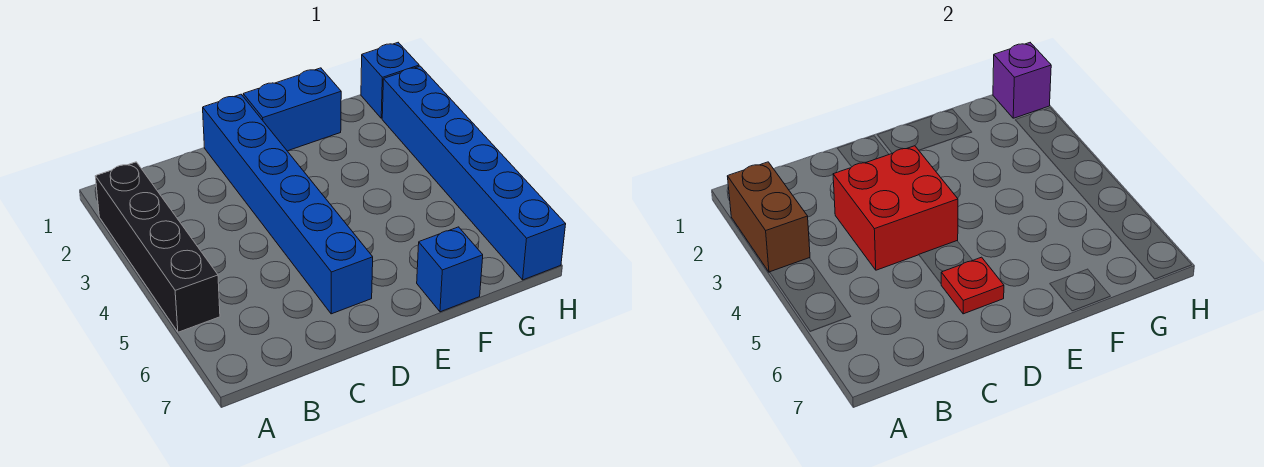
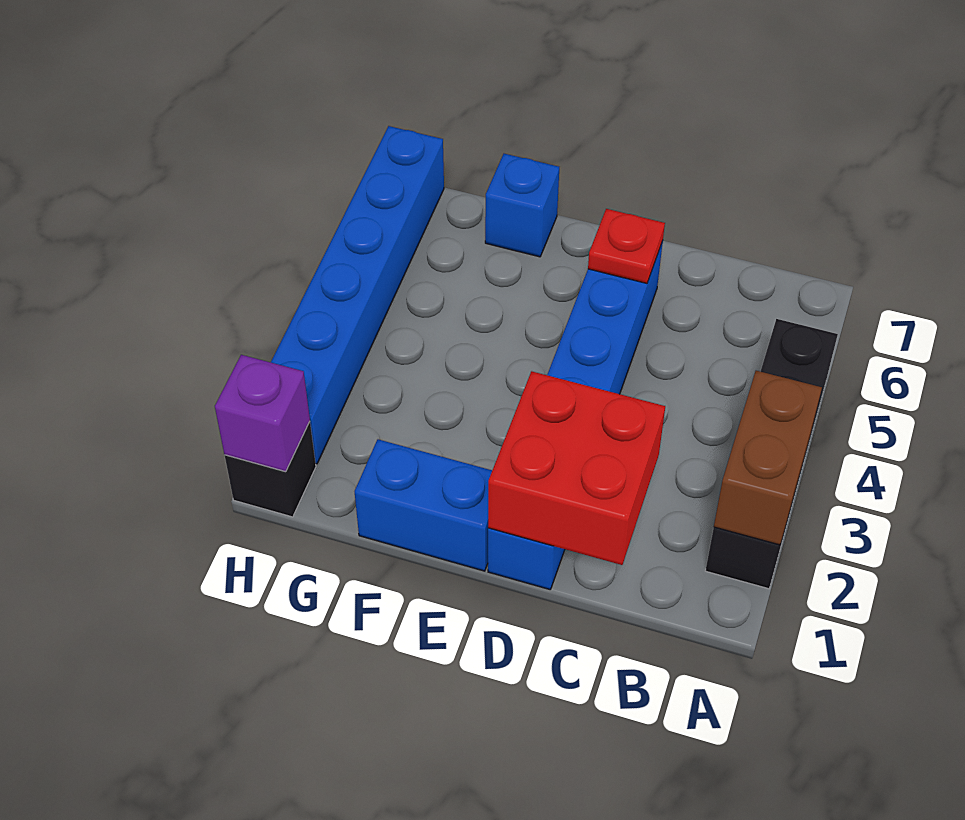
red 2x2 brick [833,146,958,270] -> red 2x2 brick moved to [488,371,665,565]
blue 1x1 brick [361,43,419,118] -> black 1x1 brick [225,422,316,517]

